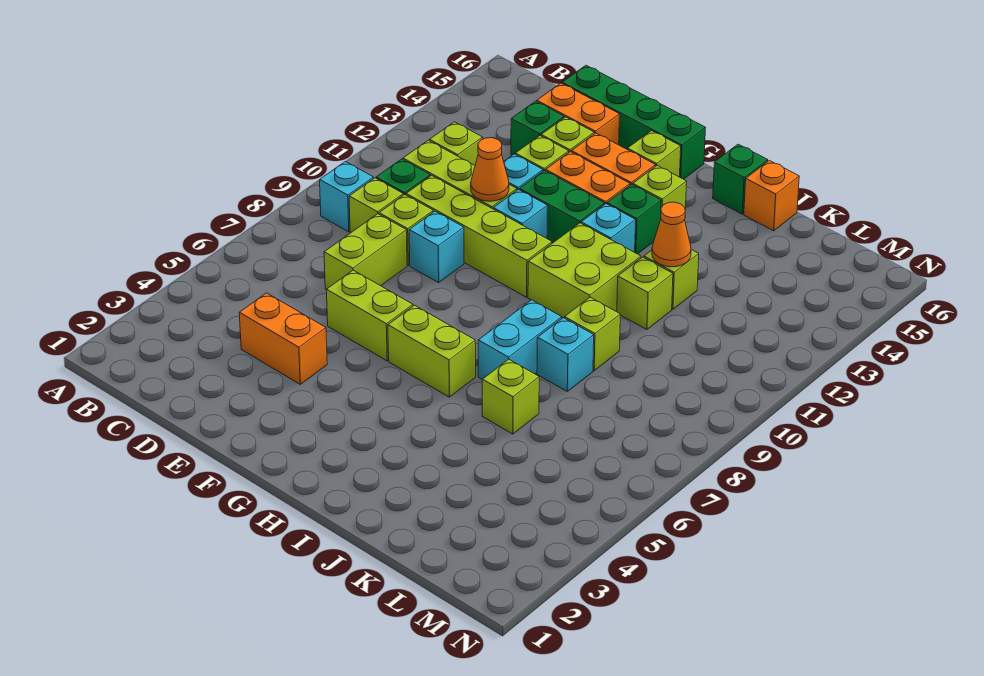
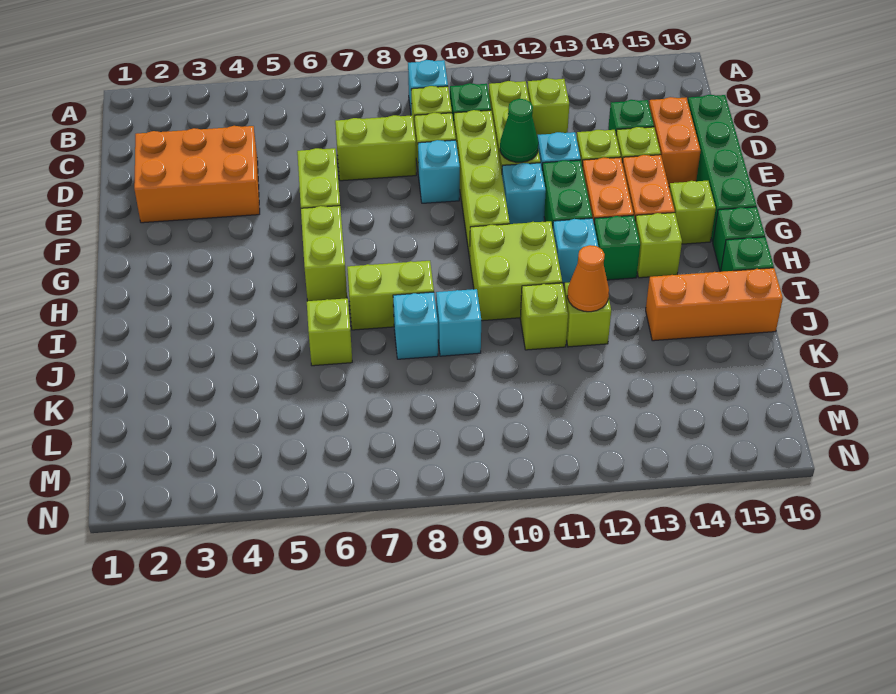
orange 1x2 brick [239,293,327,384] -> orange 2x3 brick [134,126,260,223]
orange 1x1 cone [471,138,509,201] -> green 1x1 cone [500,99,538,162]
none -> green 1x1 brick [713,207,765,272]
cyan 1x2 brick [478,300,562,379] -> lime 1x2 brick [347,261,434,330]
lime 1x1 brick [565,297,620,371] -> cyan 1x1 brick [436,289,481,356]
orange 1x1 brick [744,160,799,231] -> orange 1x3 brick [646,268,783,341]

